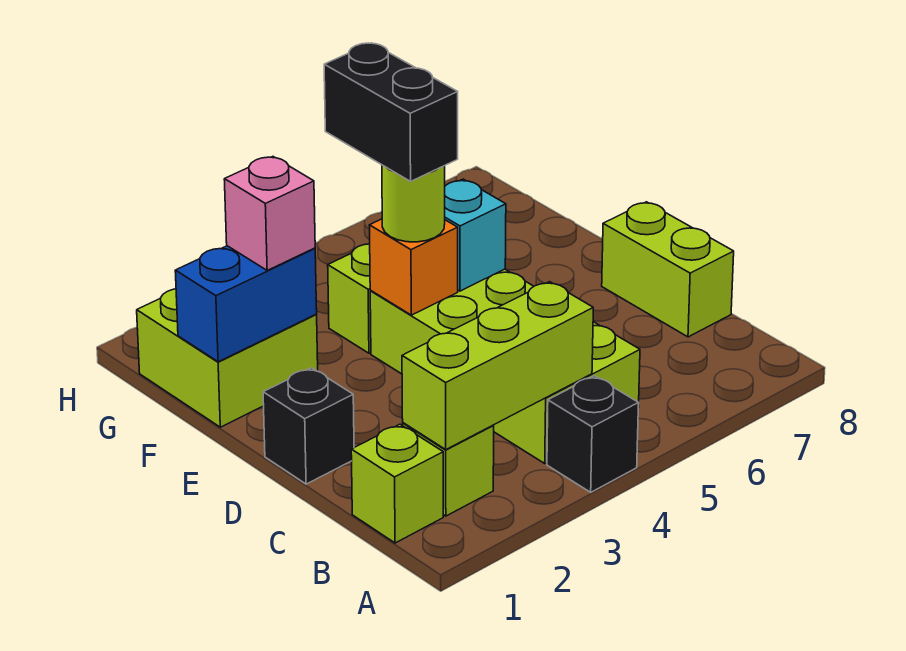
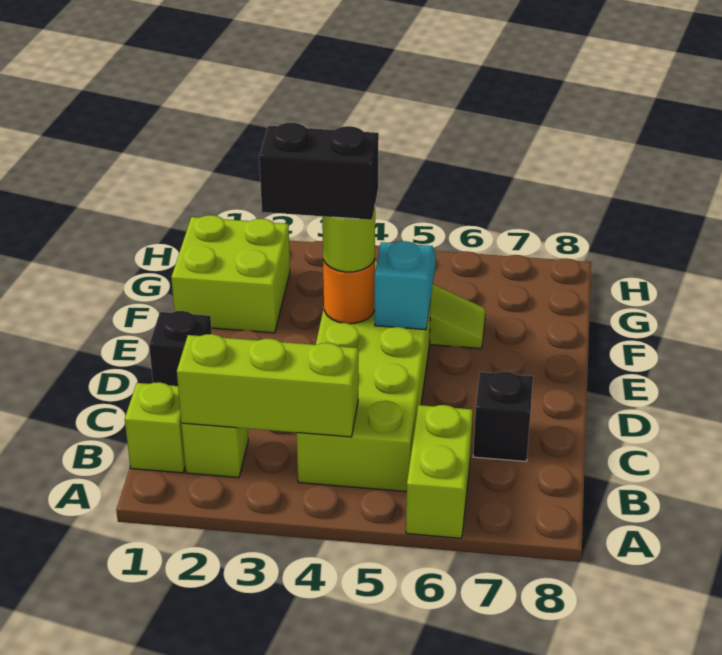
black 1x1 brick [547,376,639,492] -> black 1x1 brick moved to [473,372,533,461]
lime 1x2 brick [602,202,734,337] -> lime 1x2 brick moved to [406,405,473,538]
orange 1x1 brick [369,219,458,315] -> orange 1x1 round brick [323,259,375,324]
black 1x2 brick [324,43,458,181] -> black 1x2 brick turned to [259,123,379,220]
blue 1x2 brick [175,246,317,362] -> none
pink 1x1 brick [224,157,315,270] -> none

